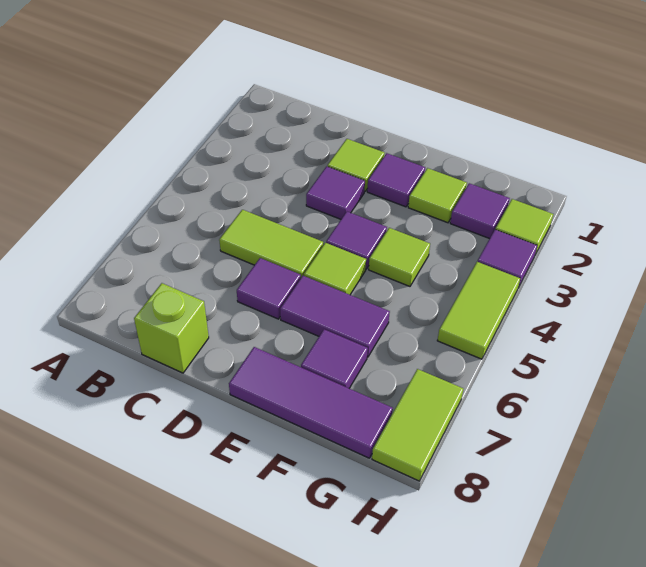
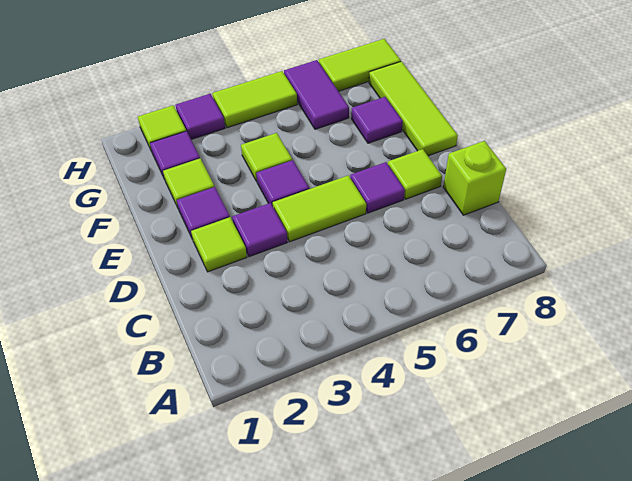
lime 1x2 tile [219,210,323,277] -> lime 1x2 tile turned to [273,175,366,242]
lime 1x1 tile [304,243,366,295] -> lime 1x1 tile moved to [388,149,442,199]
purple 1x2 tile [280,276,390,357] -> purple 1x2 tile moved to [284,60,349,129]
purple 1x3 tile [229,347,393,458] -> lime 1x3 tile [369,61,458,156]

